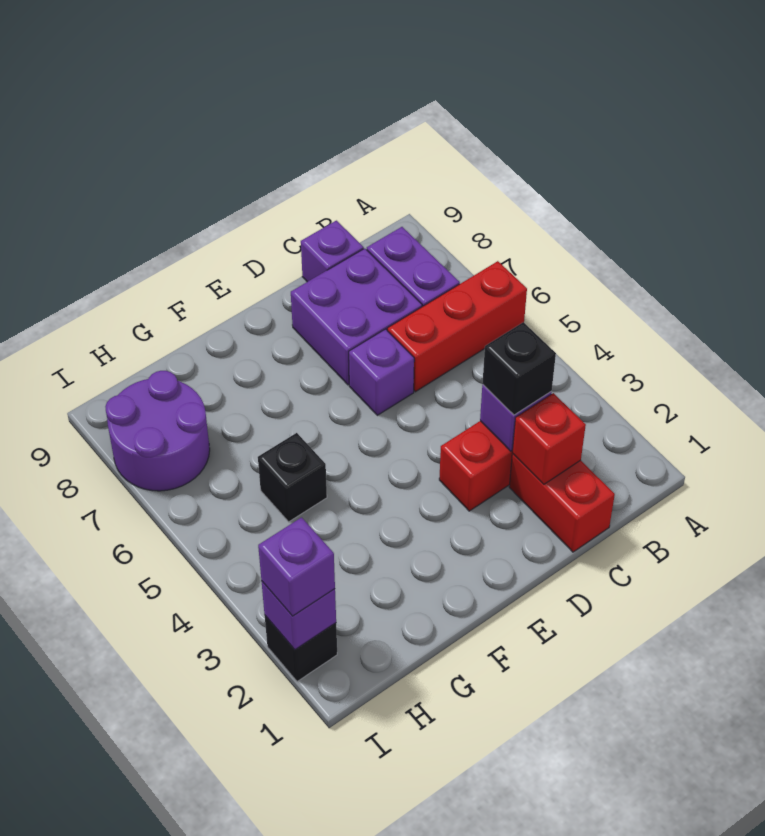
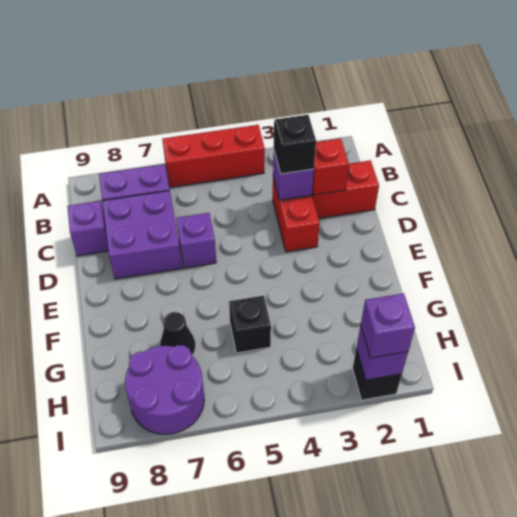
red 1x3 brick [387,261,527,392] -> red 1x3 brick turned to [162,125,265,187]
none -> black 1x1 cone [160,312,195,355]

